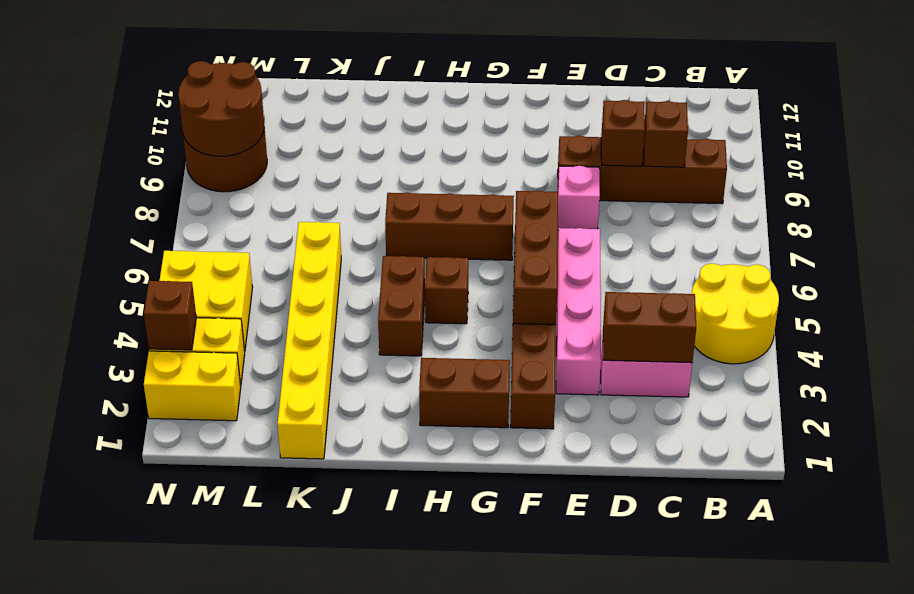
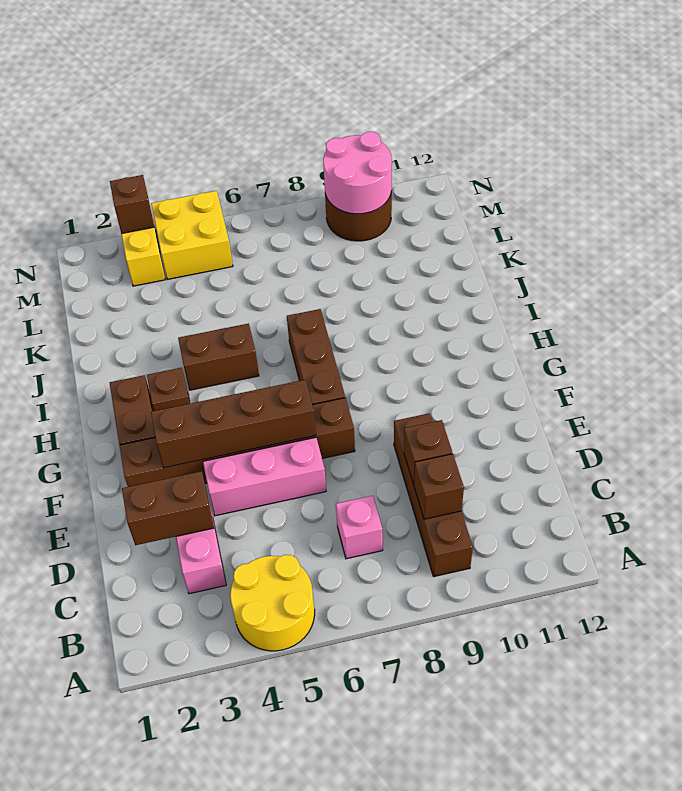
brown 1x2 brick [603,292,696,363] -> brown 1x2 brick turned to [122,471,214,545]
pink 1x4 brick [556,228,601,395] -> pink 1x3 brick [203,437,326,516]
pink 1x1 brick [558,166,600,230] -> pink 1x1 brick moved to [336,496,383,559]
brown 1x3 brick [513,190,558,325] -> brown 1x4 brick [151,380,316,468]
brown 1x1 brick [425,257,468,324] -> brown 1x1 brick moved to [147,368,190,411]
yellow 1x6 brick [278,222,341,459] -> none
yellow 1x2 brick [144,351,241,421] -> none
brown 2x2 round brick [178,61,264,156] -> pink 2x2 round brick [323,132,392,214]

